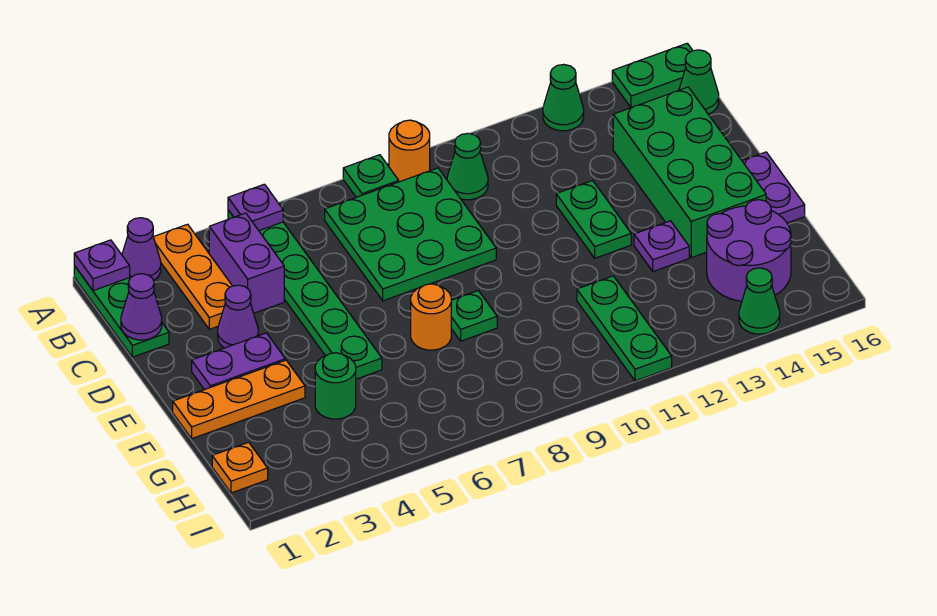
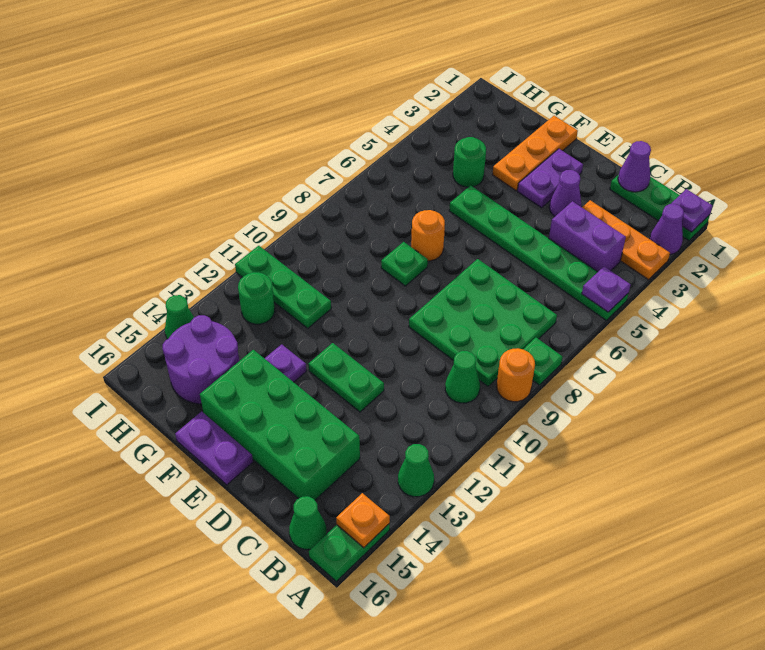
orange 1x1 plate [212,442,268,493] -> orange 1x1 plate moved to [336,493,390,548]
none -> green 1x1 round brick [238,272,275,324]

